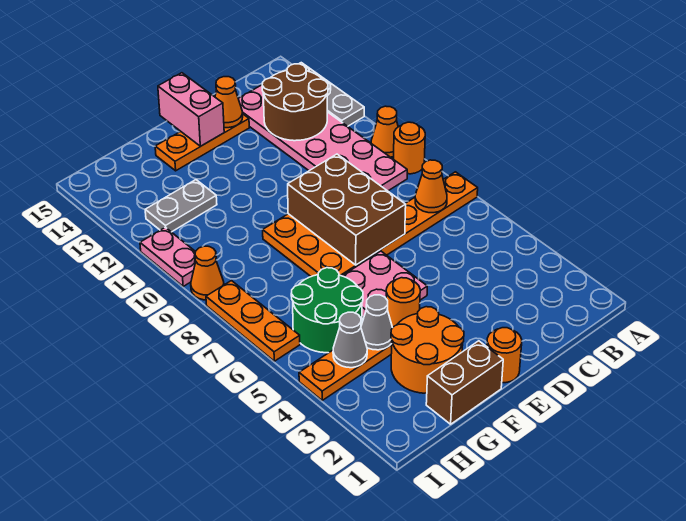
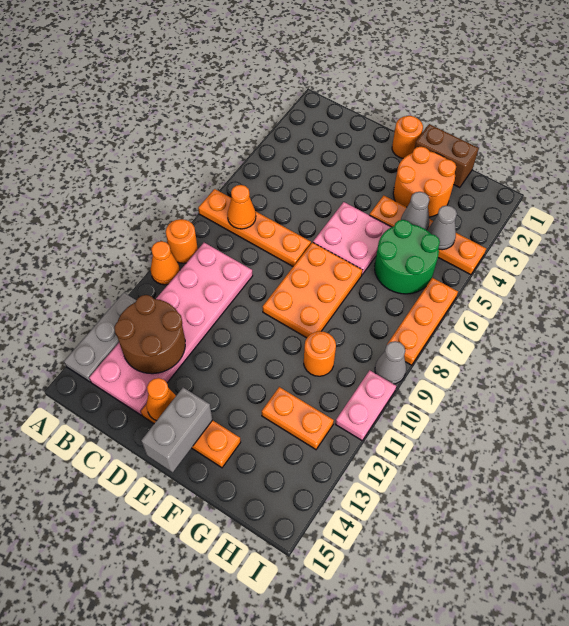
brown 2x3 brick [288,154,406,265] -> none
pink 1x2 brick [158,73,224,146] -> grey 1x2 brick [141,388,212,472]
orange 1x1 round brick [386,278,420,328] -> orange 1x1 round brick moved to [304,331,336,376]
grey 1x2 plate [145,180,217,232] -> orange 1x2 plate [262,387,334,449]
orange 1x1 cone [191,246,224,300] -> grey 1x1 cone [375,341,406,384]

